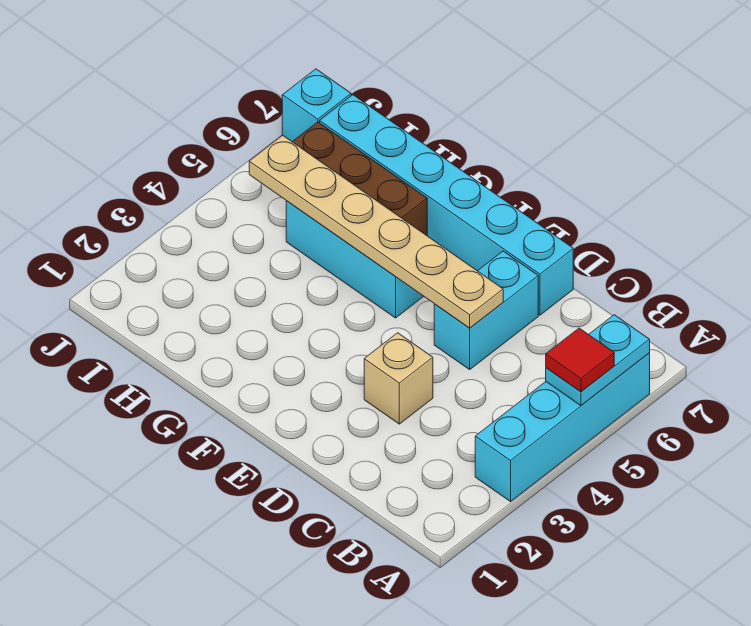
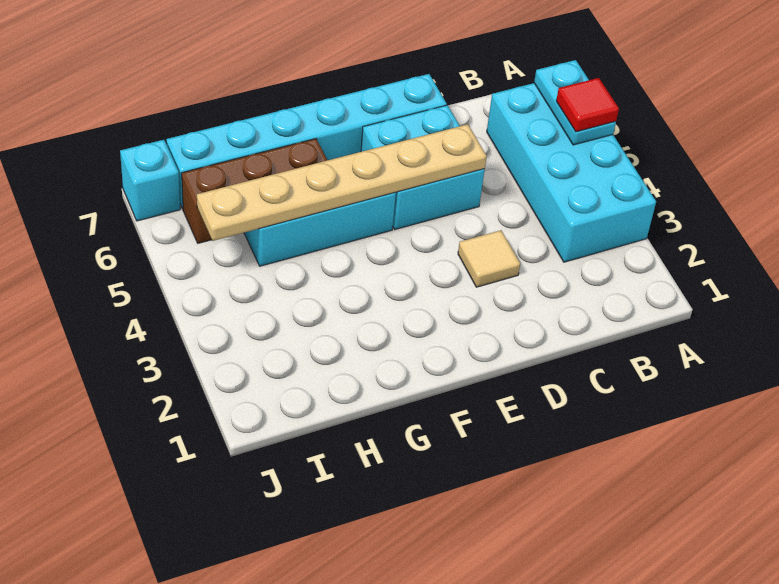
cyan 1x4 brick [475,353,650,501] -> cyan 2x4 brick [487,83,656,262]
tan 1x1 brick [364,333,433,424] -> tan 1x1 tile [458,230,520,287]
cyan 1x2 brick [434,251,538,369] -> cyan 2x2 brick [361,105,485,229]

